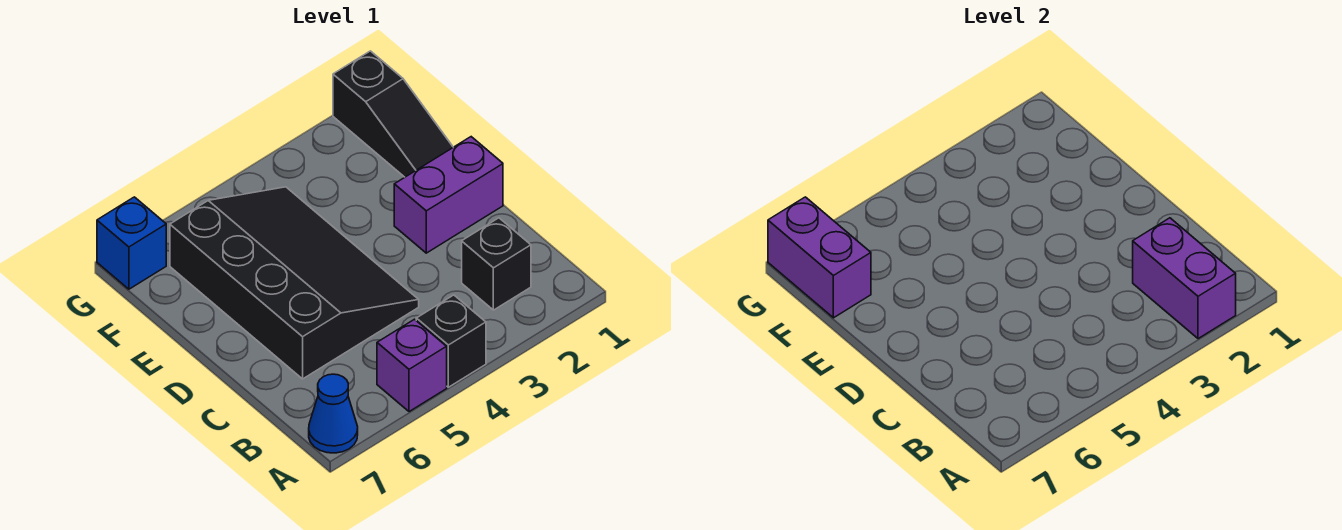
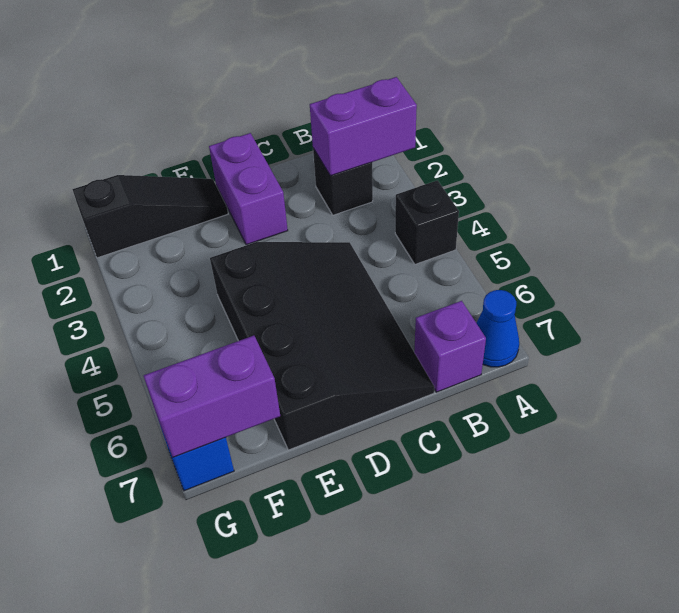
purple 1x1 brick [377,319,447,412] -> purple 1x1 brick moved to [414,301,486,392]
black 3x4 slope [170,187,419,379] -> black 3x4 slope turned to [210,242,434,450]

